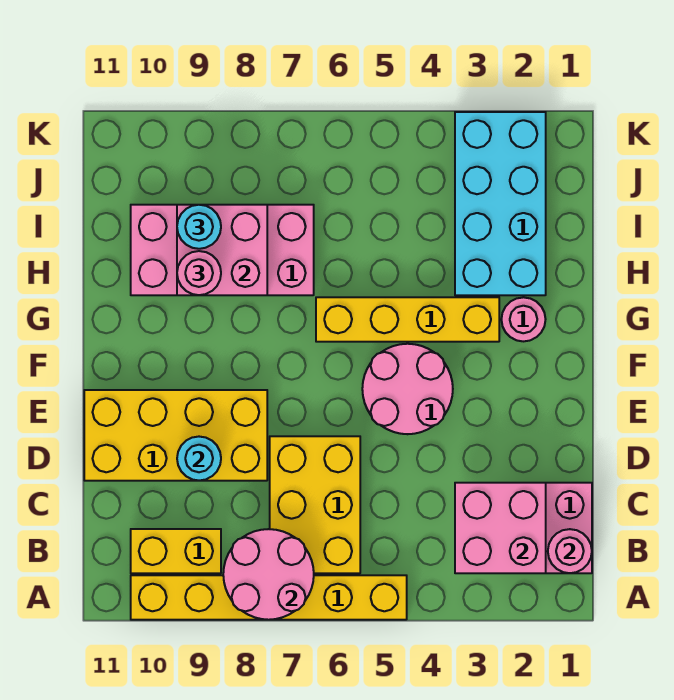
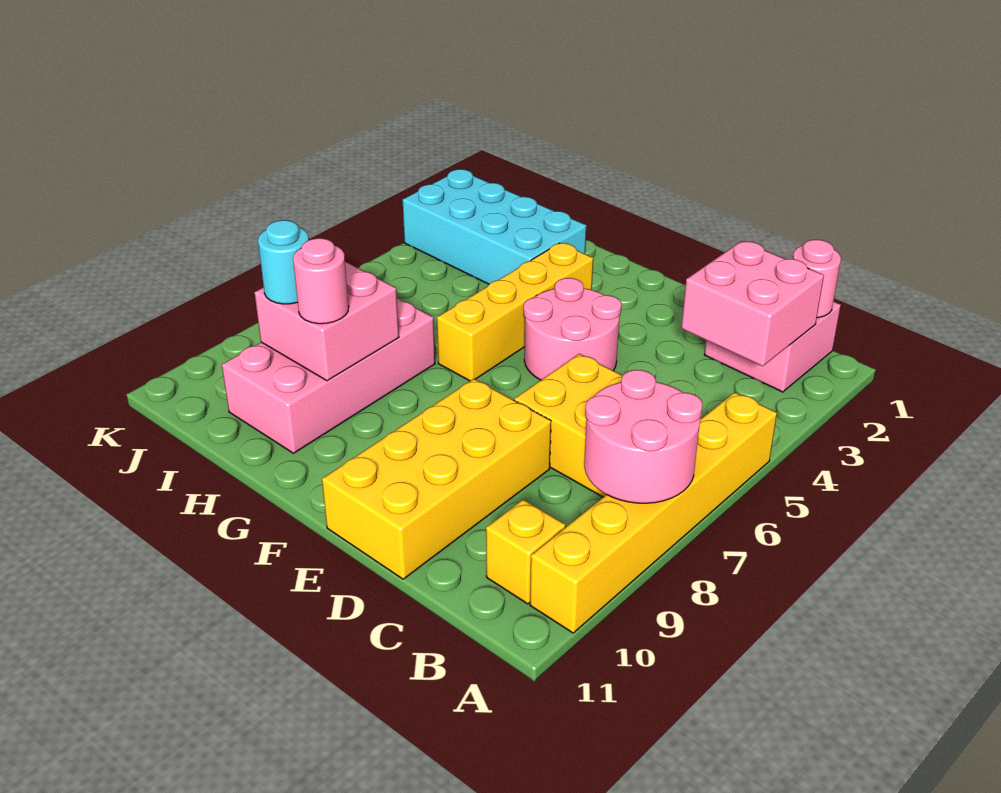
yellow 1x2 brick [131,529,221,573] -> yellow 1x1 brick [486,500,566,604]
cyan 1x1 round brick [177,437,221,481] -> none
pink 1x1 round brick [501,297,546,341] -> none

